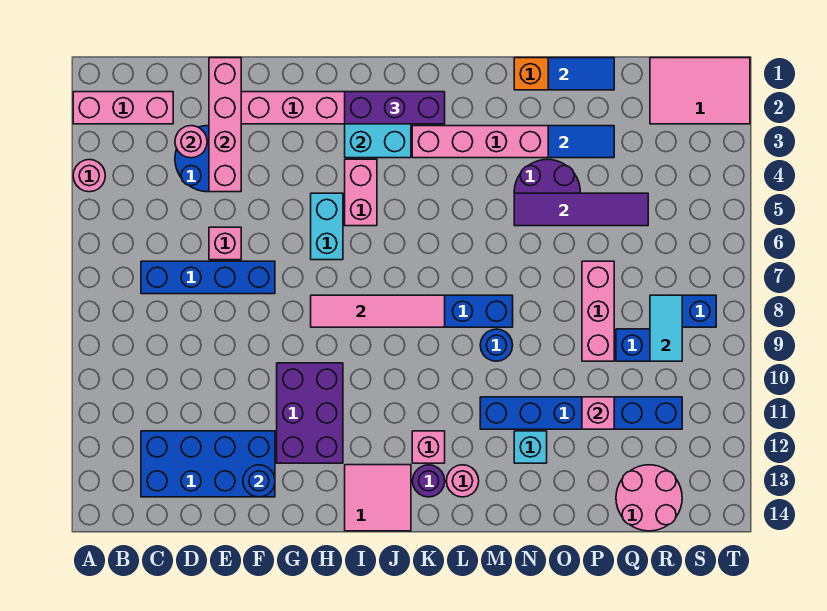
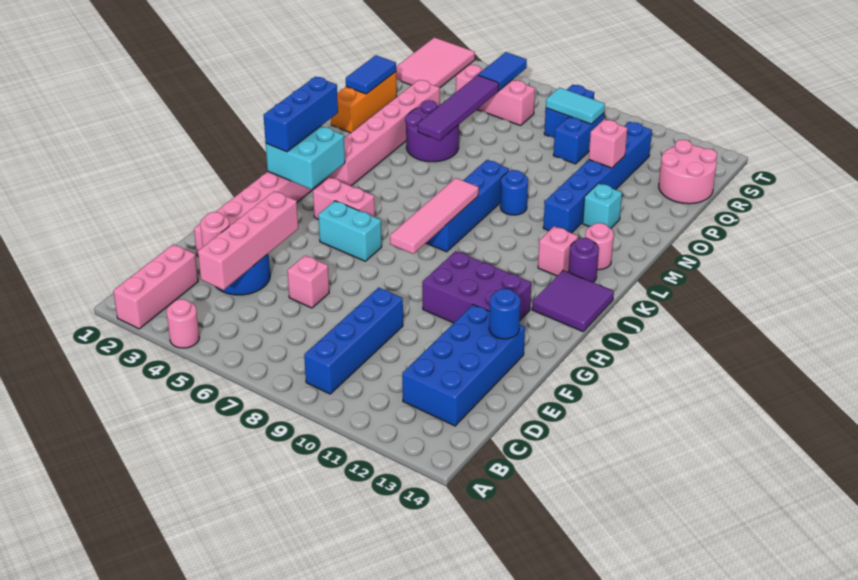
blue 1x4 brick [141,261,275,294] -> blue 1x4 brick moved to [304,287,403,394]
pink 1x4 brick [209,58,241,192] -> pink 1x4 brick turned to [198,191,298,290]
purple 1x3 brick [345,92,445,124] -> blue 1x3 brick [263,77,338,152]
pink 2x2 tile [345,465,411,531] -> purple 2x2 tile [532,270,614,332]
blue 1x2 tile [548,126,614,158] -> blue 1x2 tile moved to [478,52,527,91]
pink 1x3 brick [582,261,614,361] -> pink 1x3 brick moved to [456,65,535,126]

